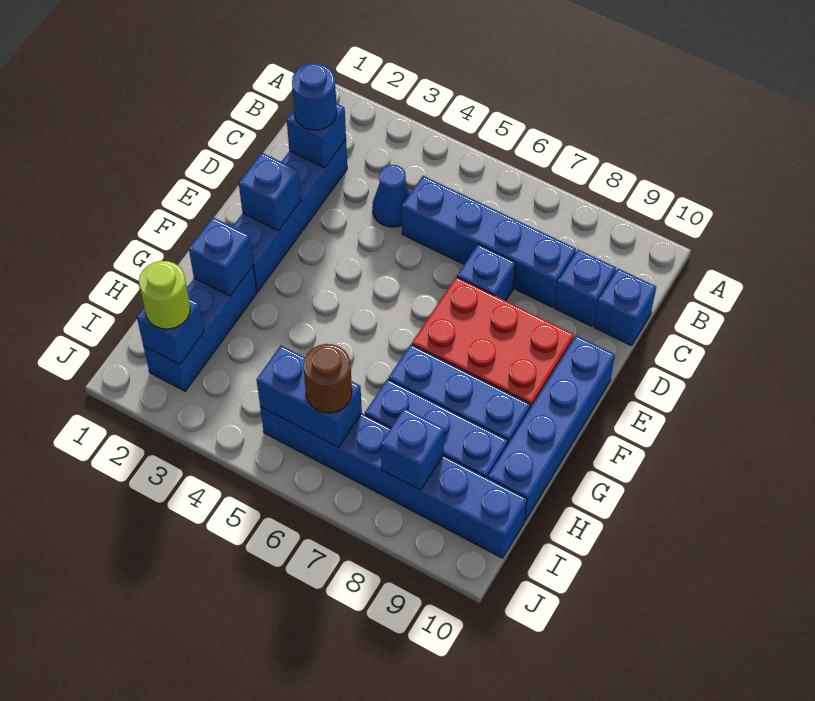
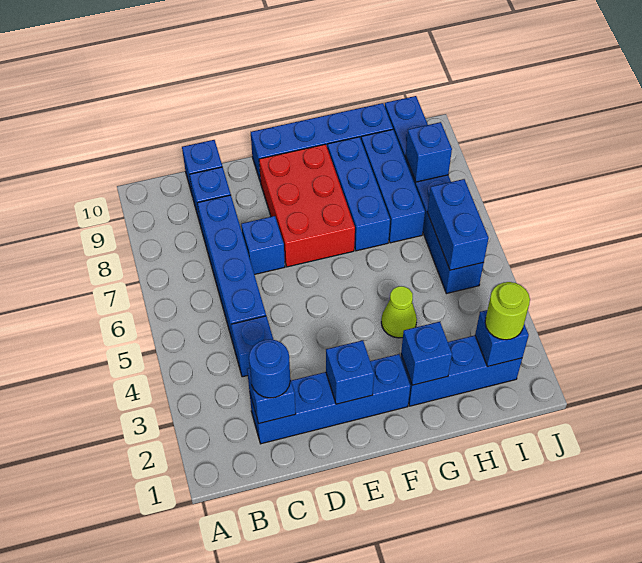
blue 1x1 cone [372,165,410,227] -> blue 1x1 brick [231,316,273,377]
none -> lime 1x1 cone [381,286,417,338]
brown 1x1 round brick [303,344,352,413] -> none

